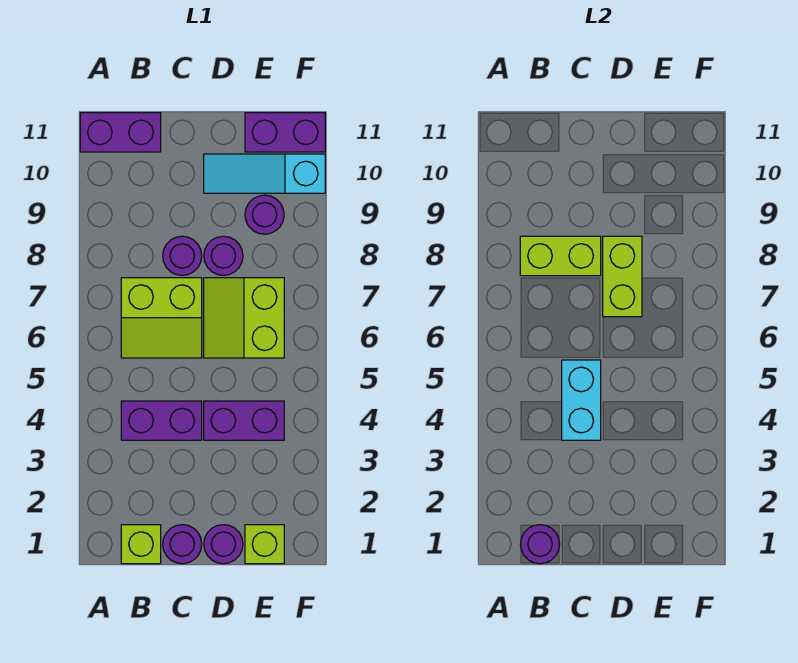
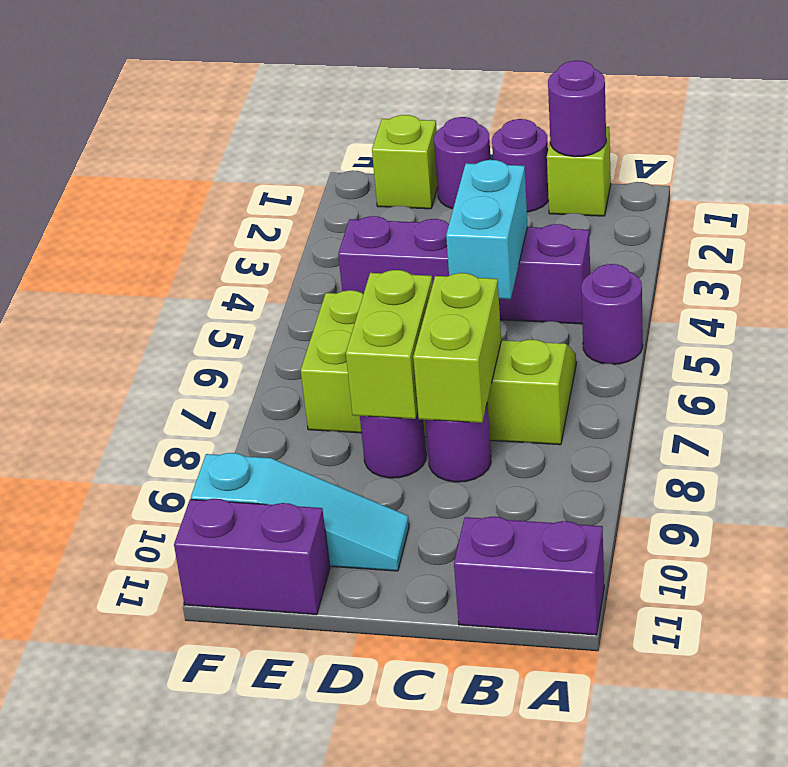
lime 1x2 brick [520,236,601,276] -> lime 1x2 brick turned to [413,273,501,423]
purple 1x1 round brick [245,195,284,234] -> purple 1x1 round brick moved to [581,264,643,364]

